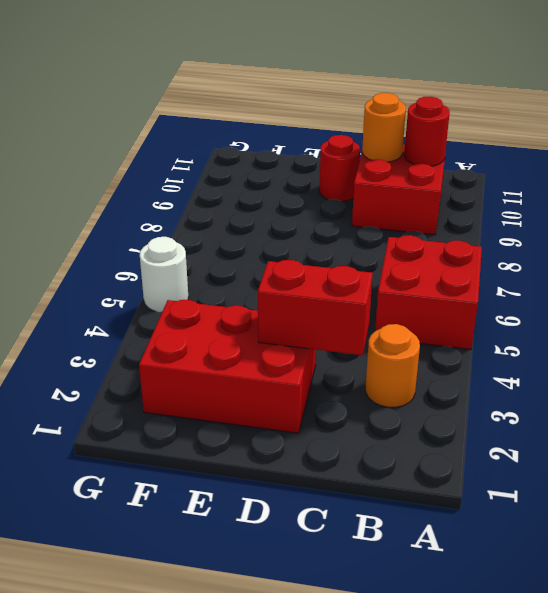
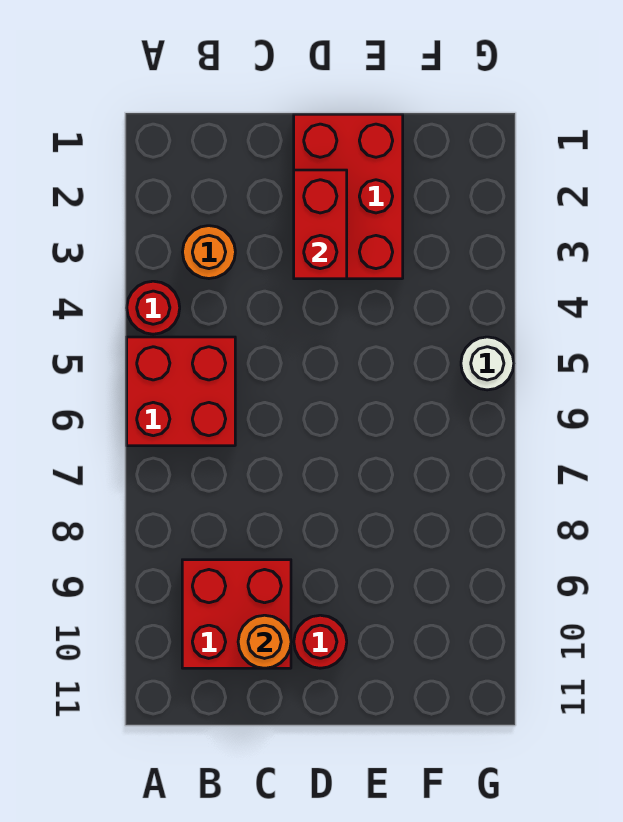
red 1x1 round brick [404,97,450,166] -> red 1x1 round brick moved to [127,281,180,334]
red 1x2 brick [258,260,373,355] -> red 1x2 brick turned to [294,170,347,279]
red 2x3 brick [139,300,316,433] -> red 2x3 brick turned to [294,114,403,279]

